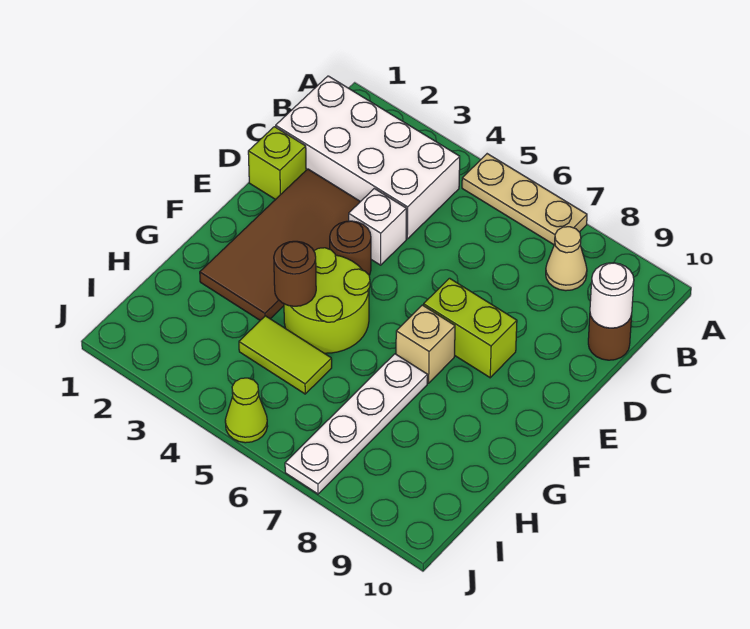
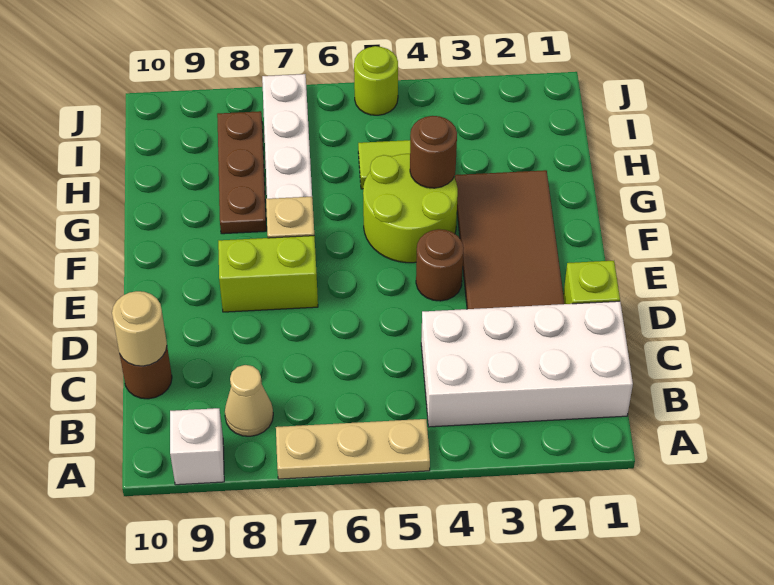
white 1x1 round brick [590,263,634,328] -> tan 1x1 round brick [112,291,167,366]
white 1x1 brick [349,189,406,265] -> white 1x1 brick moved to [170,408,224,485]
none -> brown 1x3 plate [217,111,266,234]
lime 1x1 cone [225,378,268,443] -> lime 1x1 round brick [354,46,398,115]

